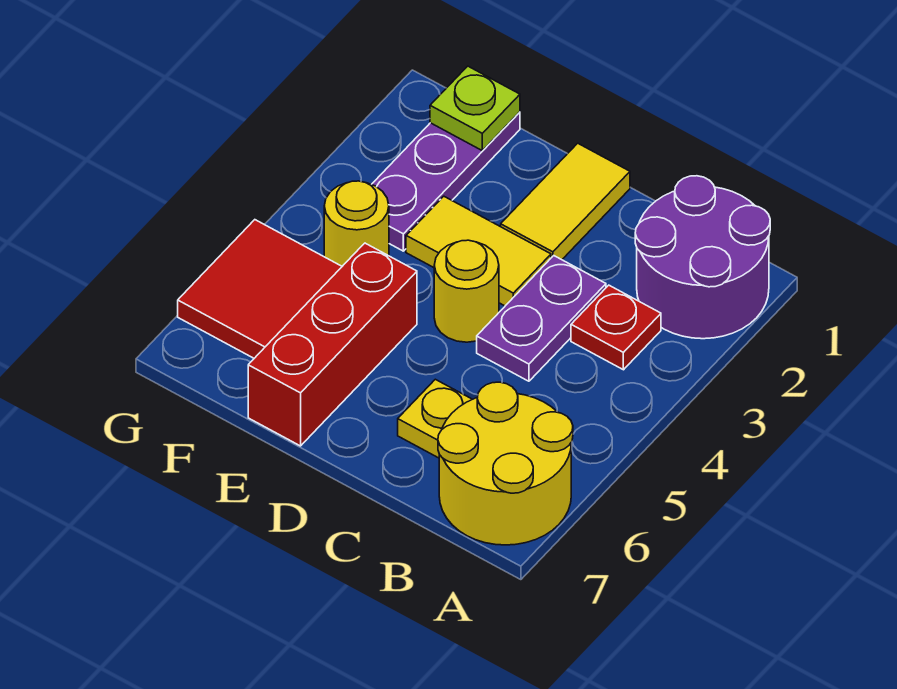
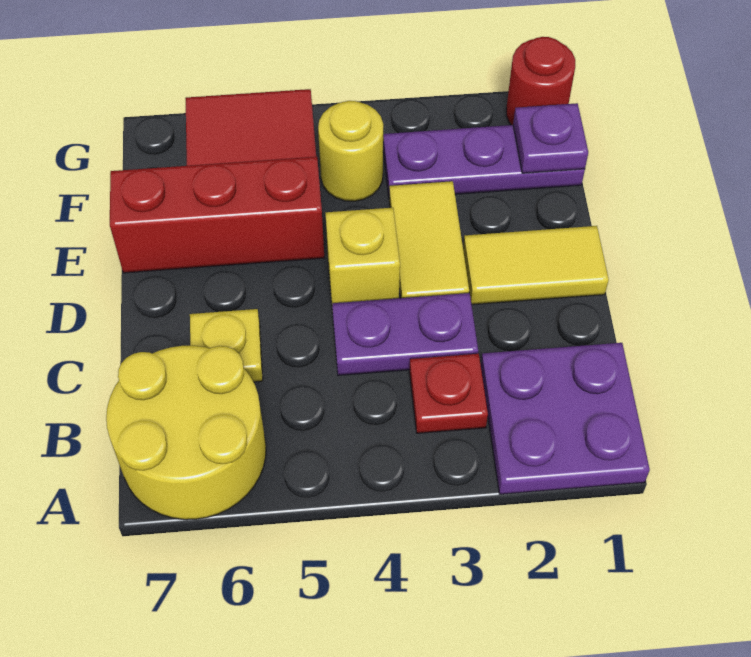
purple 2x2 round brick [635,176,770,339] -> purple 2x2 plate [481,343,650,494]
yellow 1x1 round brick [434,240,499,342] -> yellow 1x1 brick [325,208,400,312]
lime 1x1 plate [430,66,520,150] -> purple 1x1 plate [513,103,588,173]
none -> red 1x1 round brick [506,37,575,125]

